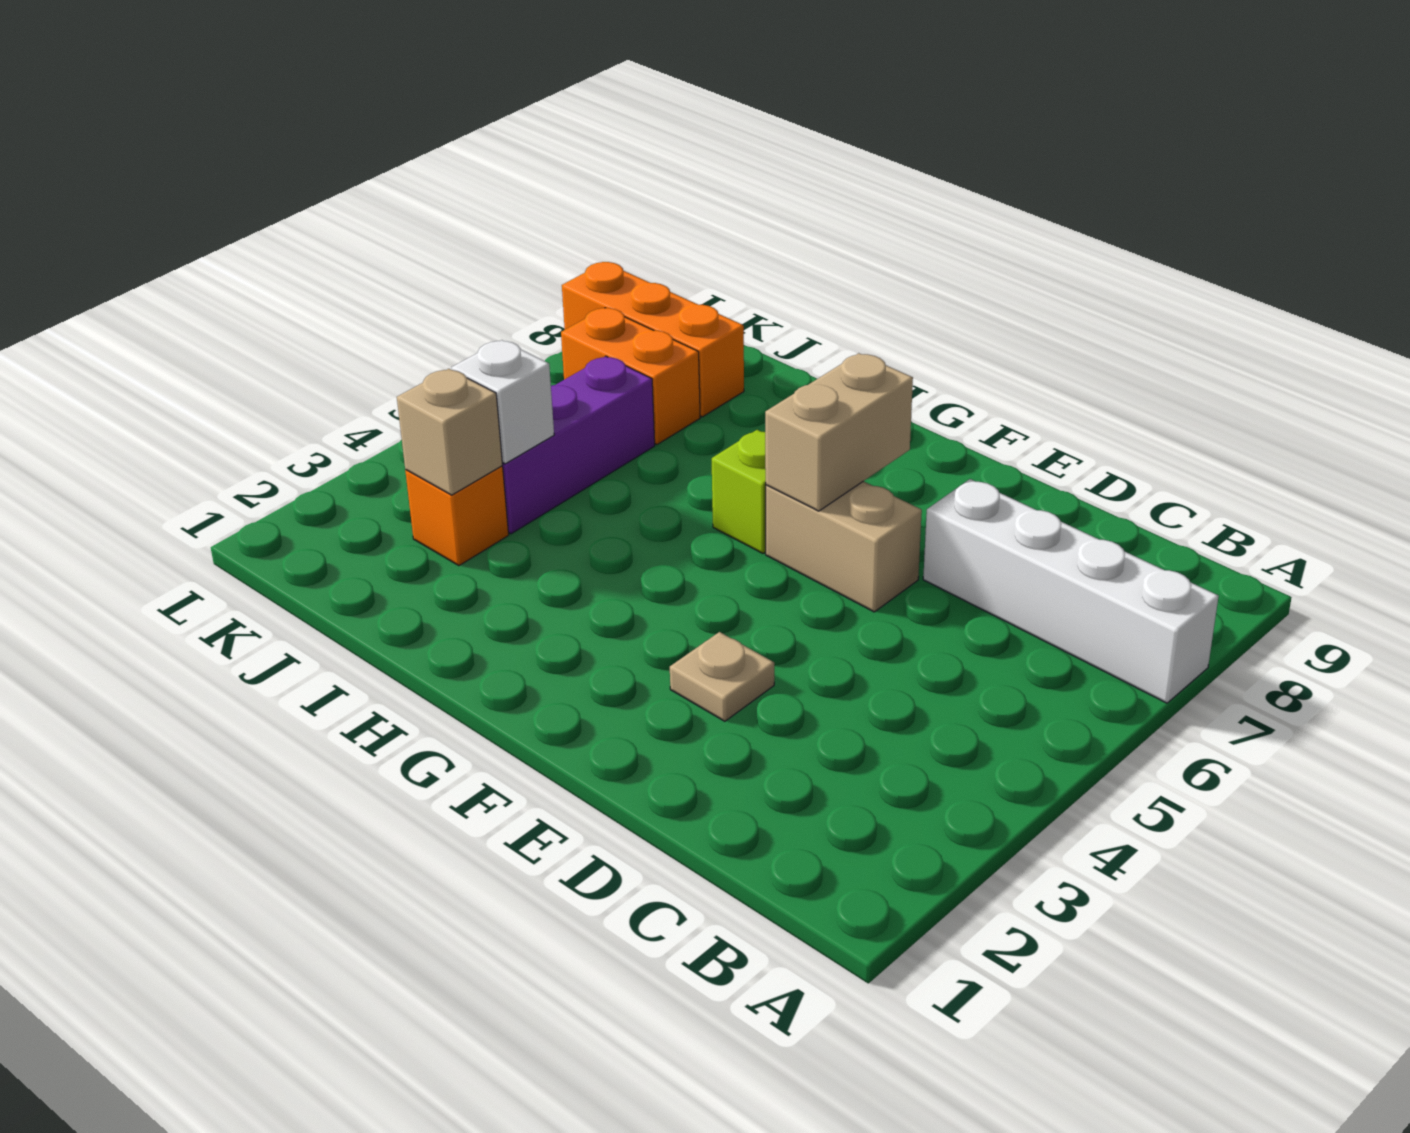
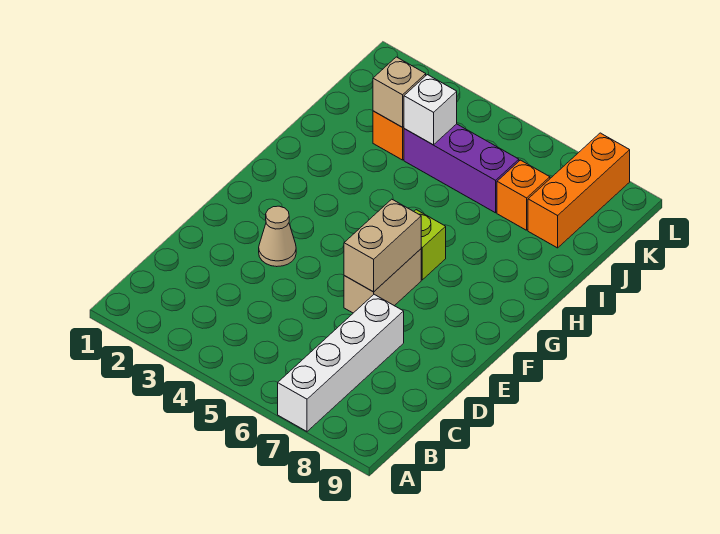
tan 1x1 plate [670,632,774,721] -> tan 1x1 cone [259,206,296,267]
tan 1x2 brick [765,353,913,511] -> tan 1x2 brick turned to [344,199,421,292]
orange 1x2 brick [561,308,700,445] -> orange 1x1 brick [497,160,550,230]

